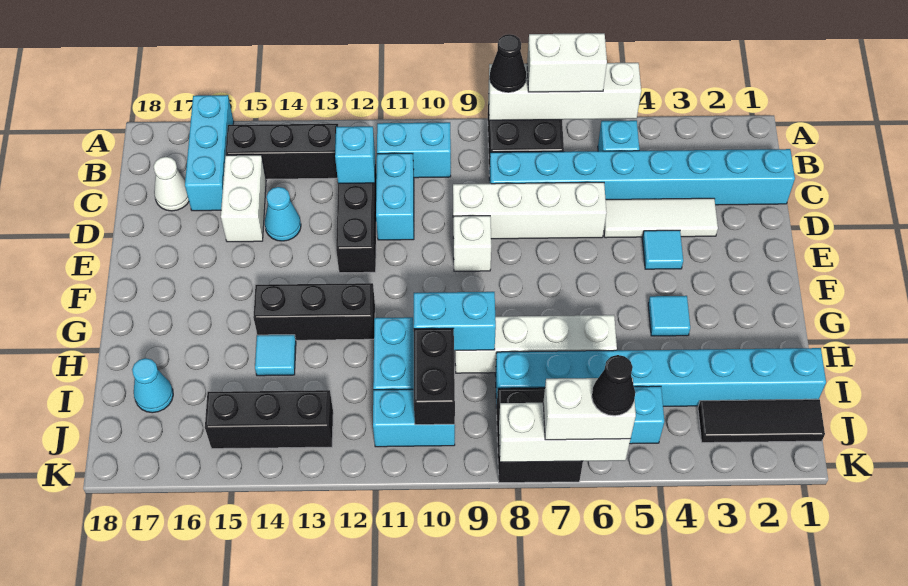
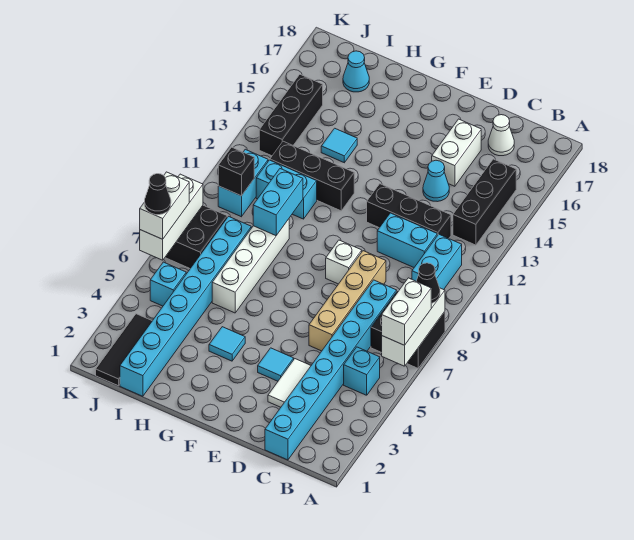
white 1x4 brick [488,63,641,120] -> white 1x3 brick [382,288,445,366]
cyan 1x3 brick [185,95,234,211] -> none
cyan 1x1 brick [335,126,375,183] -> none
white 1x2 brick [221,155,266,242] -> white 1x2 brick turned to [432,119,481,186]
white 1x3 tile [604,198,718,238] -> white 1x2 tile [268,359,311,407]
white 1x4 brick [453,182,607,239] -> tan 1x4 brick [309,251,386,351]
black 1x3 brick [253,283,375,340] -> black 1x3 brick turned to [270,141,354,211]
black 1x2 brick [414,328,455,425] -> black 1x1 brick [218,147,254,196]

